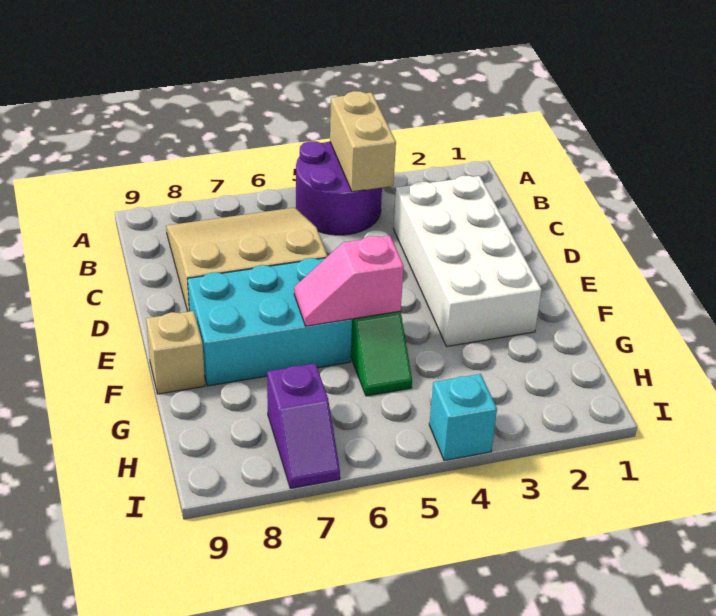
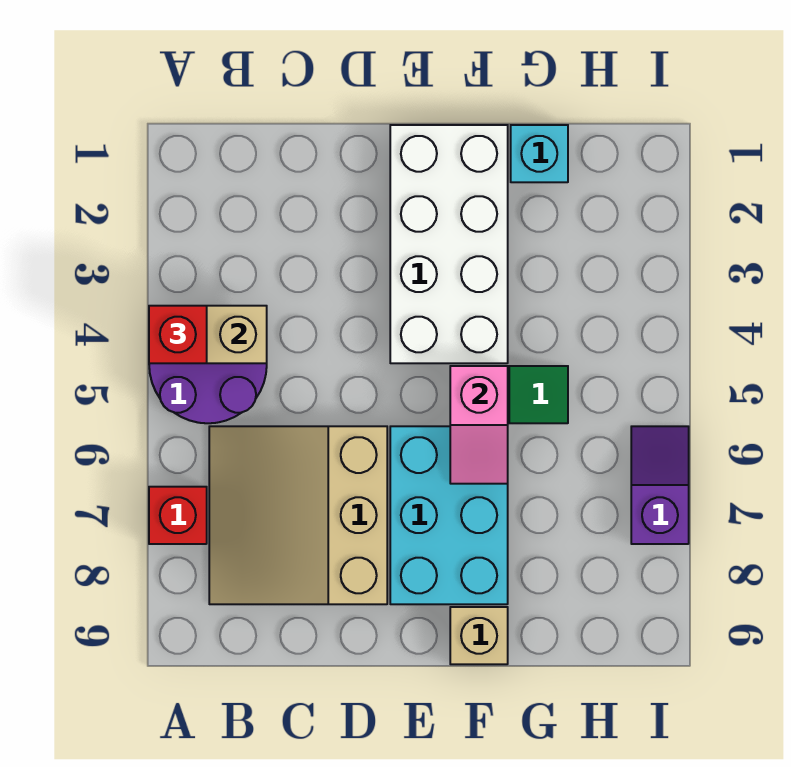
none -> red 1x1 brick [149,306,207,363]
none -> red 1x1 brick [149,487,207,544]
white 2x4 brick [394,176,542,346] -> white 2x4 brick turned to [390,125,508,363]
purple 1x2 slope [267,363,340,488] -> purple 1x2 slope turned to [631,426,689,544]
cyan 1x1 brick [429,374,497,460] -> cyan 1x1 brick moved to [511,125,568,182]

